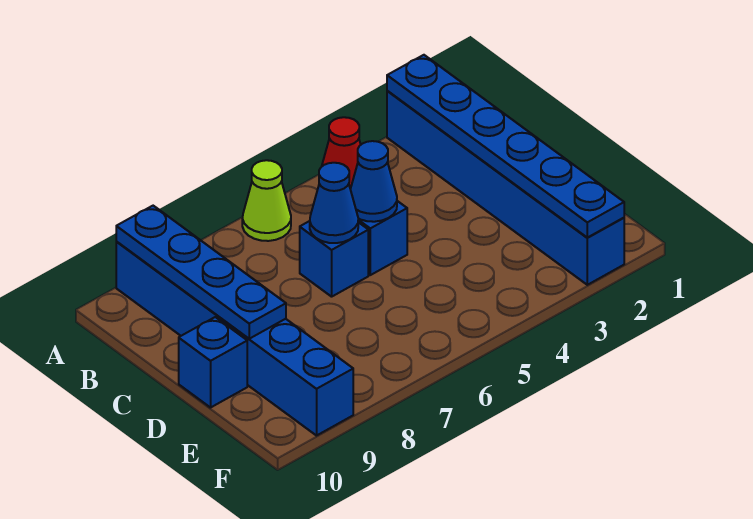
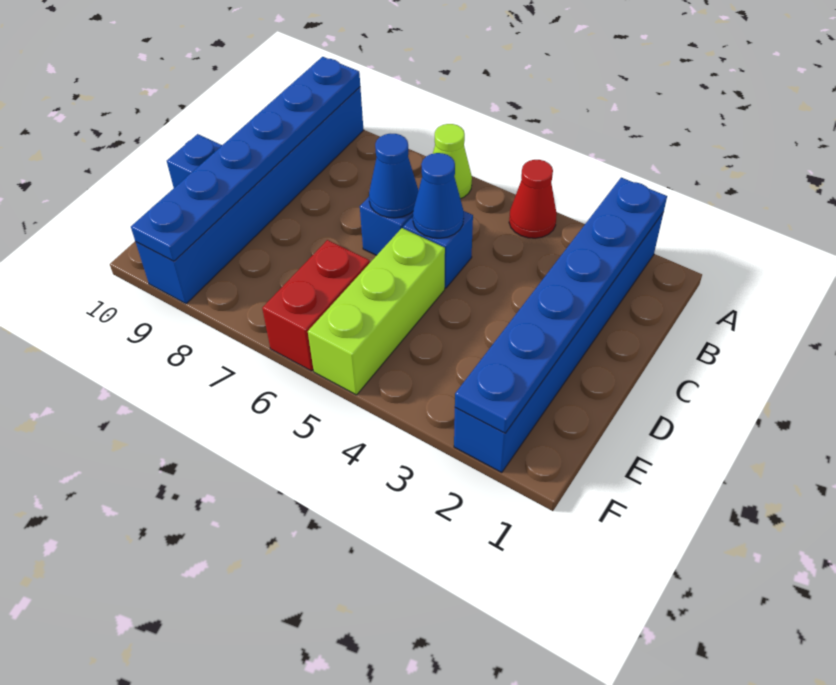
blue 1x4 plate [116,206,286,339] -> blue 1x6 plate [131,57,360,261]
none -> lime 1x3 brick [308,228,445,395]
none -> red 1x2 brick [262,240,370,371]

